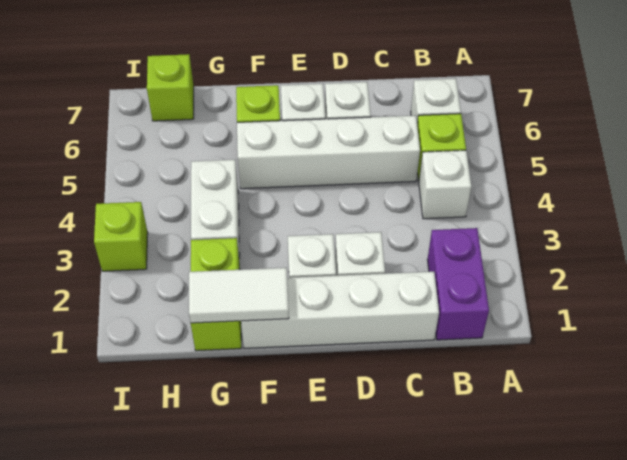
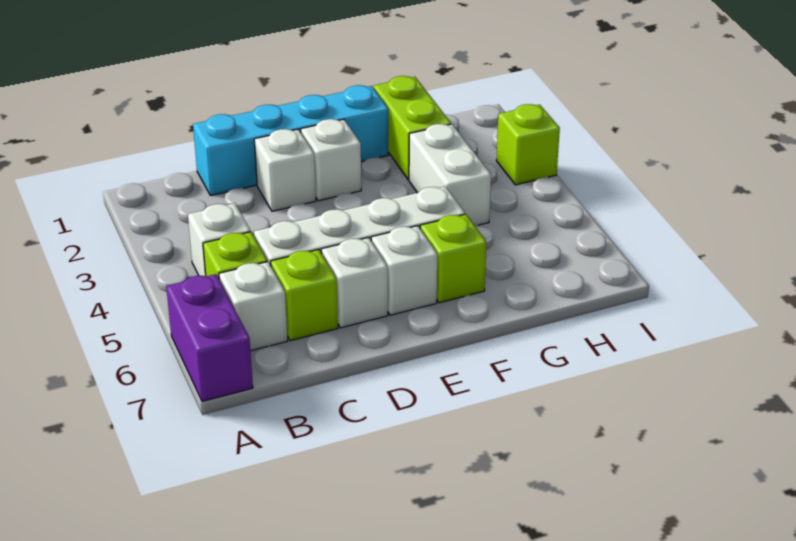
purple 1x2 brick [427,228,489,340] -> purple 1x2 brick moved to [166,274,253,401]
white 1x4 brick [241,272,439,348] -> cyan 1x4 brick [193,85,388,196]
white 1x2 tile [189,268,289,323] -> none
lime 1x1 brick [147,54,194,121] -> lime 1x1 brick moved to [271,249,338,341]

